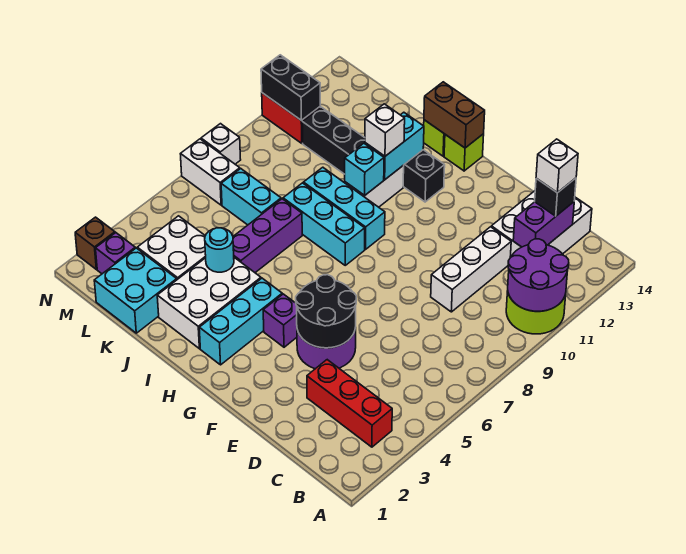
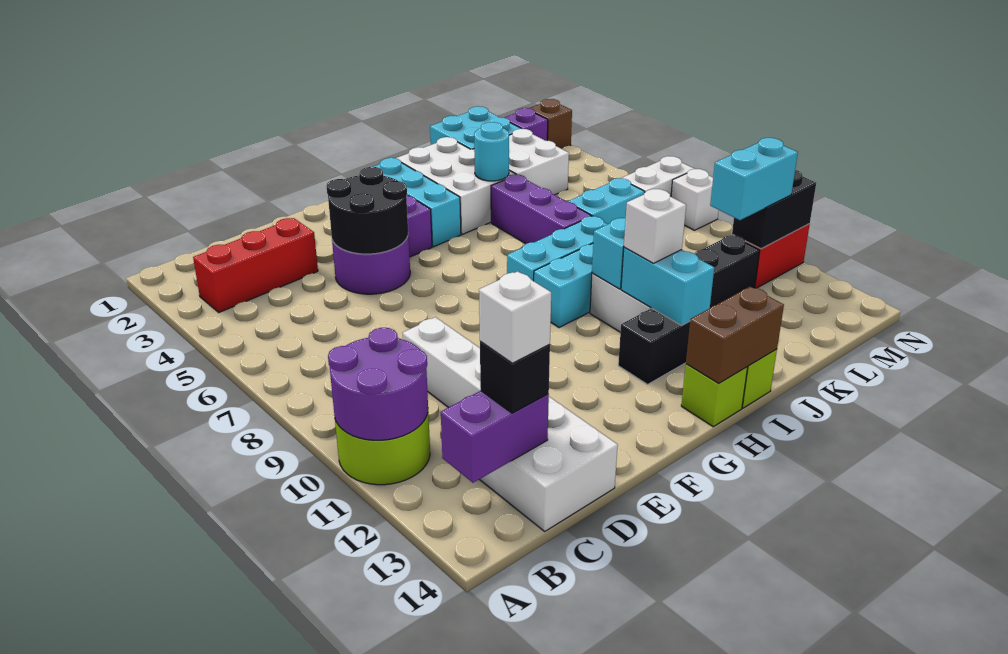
purple 1x2 brick [513,202,574,247] -> purple 1x2 brick turned to [441,391,549,483]
none -> cyan 1x2 brick [710,138,798,220]

